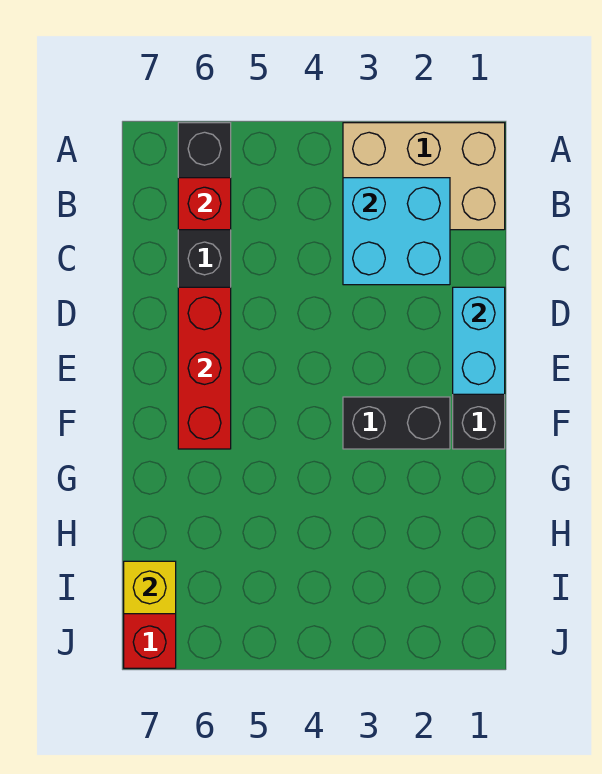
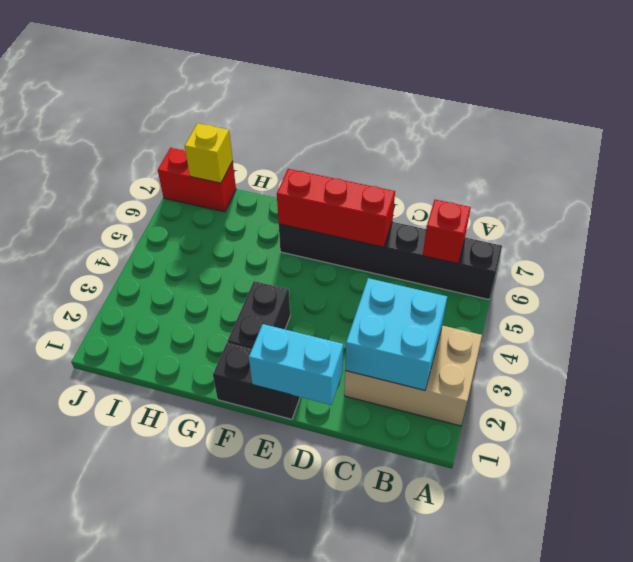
tan 2x3 brick [343,123,505,230] -> tan 2x3 brick turned to [344,326,482,426]

